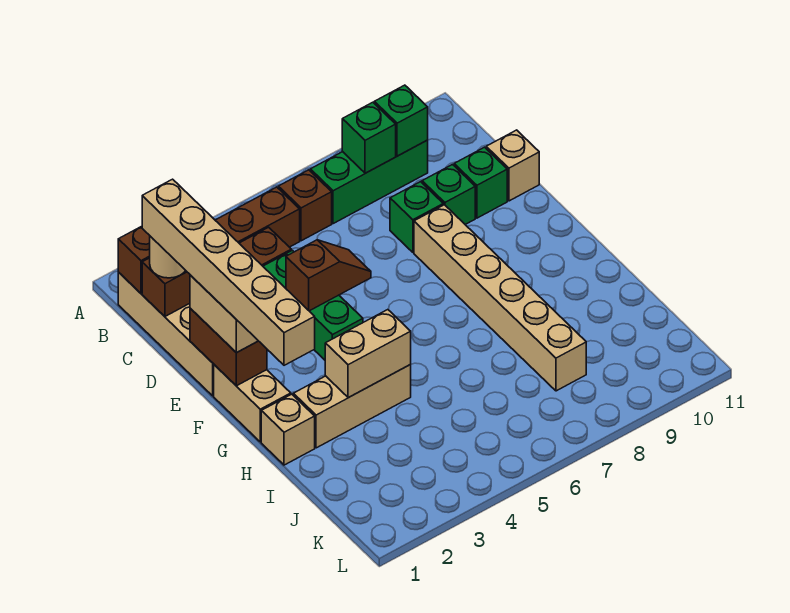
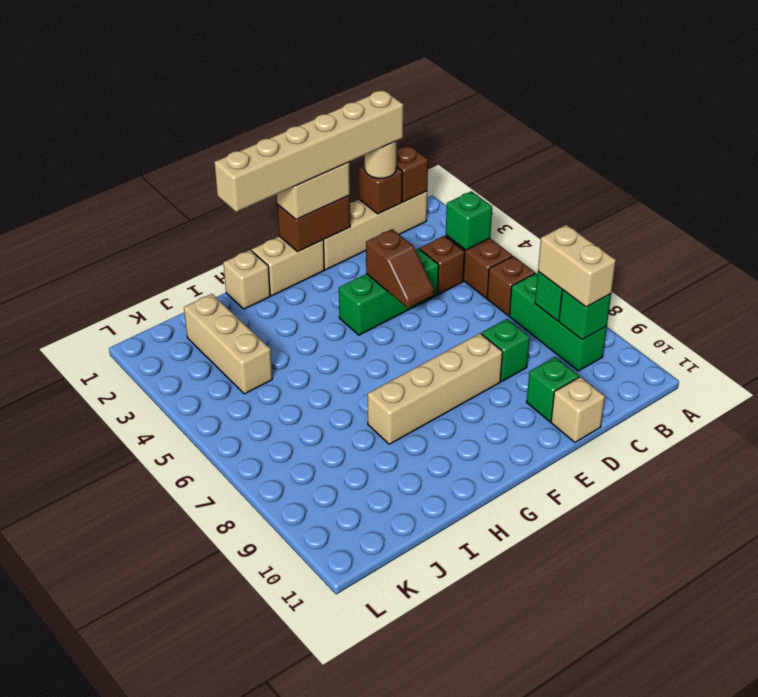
green 1x1 brick [422,165,475,224] -> green 1x1 brick moved to [446,191,492,250]
tan 1x6 brick [414,205,586,391] -> tan 1x4 brick [368,333,503,444]
tan 1x3 brick [293,364,411,448] -> tan 1x3 brick moved to [184,294,272,394]
tan 1x2 brick [325,310,411,398] -> tan 1x2 brick moved to [538,225,616,307]

